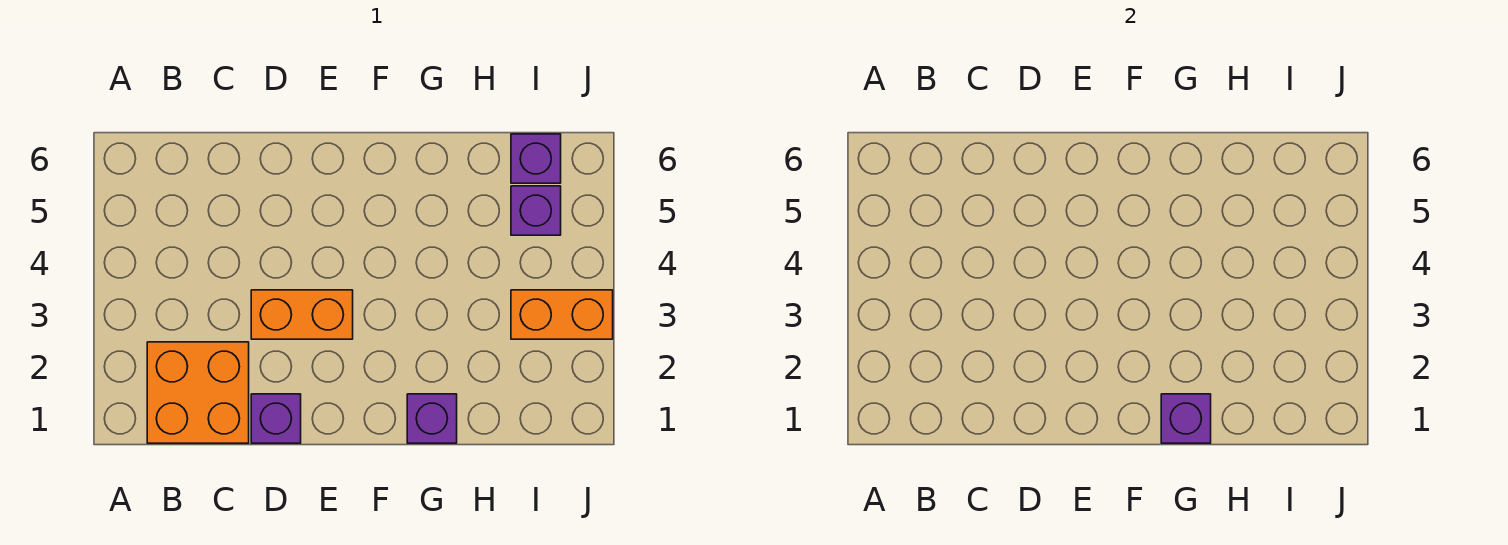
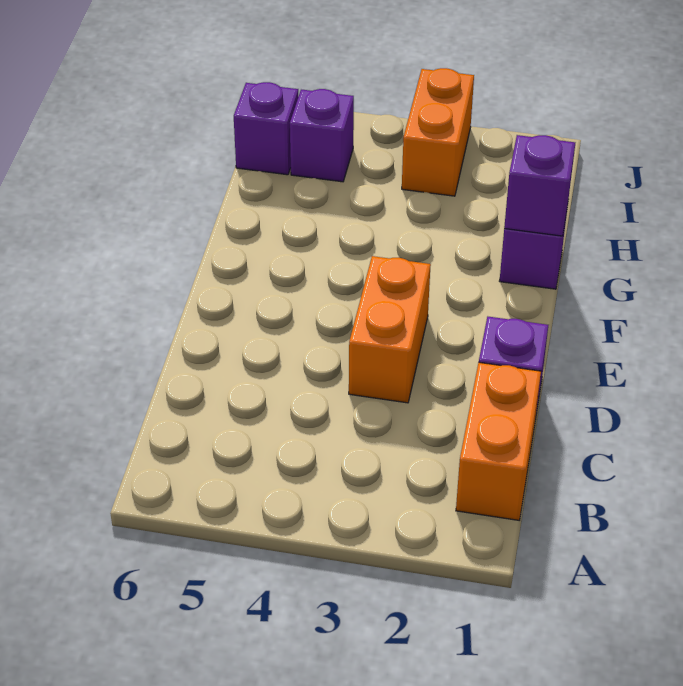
orange 2x2 brick [147,342,249,443] -> orange 1x2 brick [456,362,541,520]

